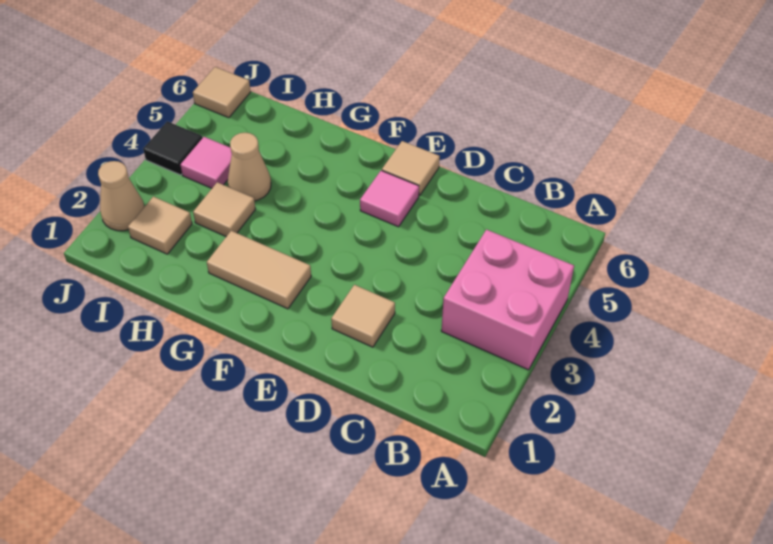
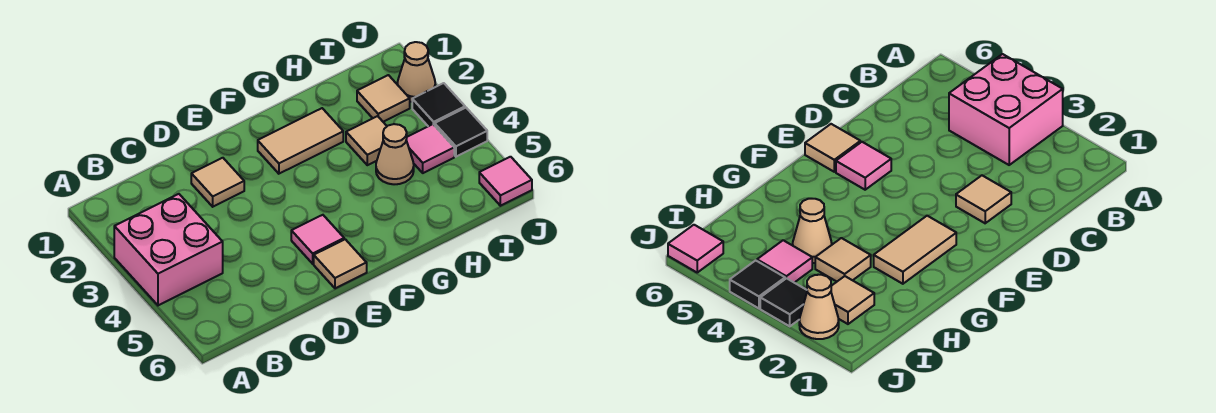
none -> black 1x1 tile [412,83,465,126]
tan 1x1 tile [193,67,251,118] -> pink 1x1 tile [479,157,532,206]

